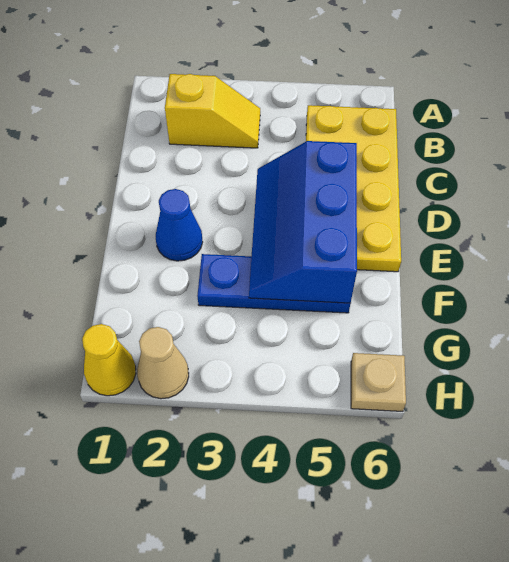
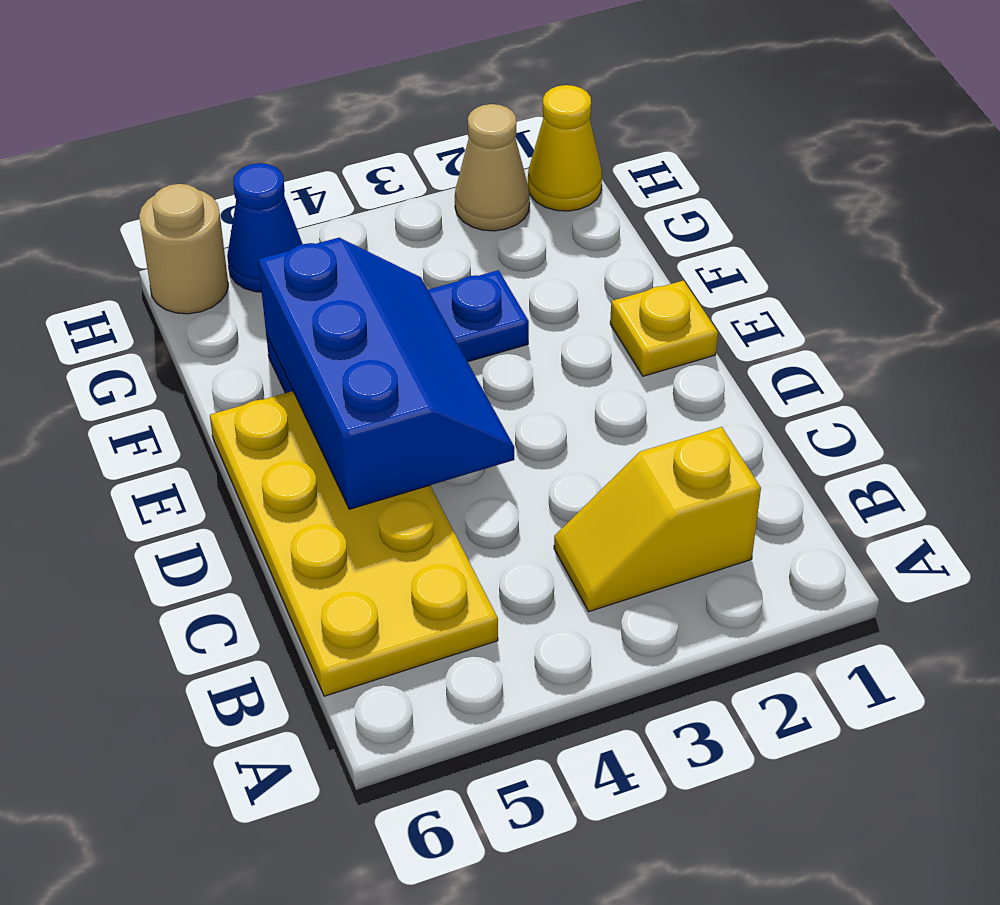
none -> yellow 1x1 plate [610,281,718,376]
blue 1x1 cone [156,189,203,261] -> blue 1x1 cone moved to [227,163,302,292]
tan 1x1 plate [351,353,406,411] -> tan 1x1 round brick [139,184,228,314]

